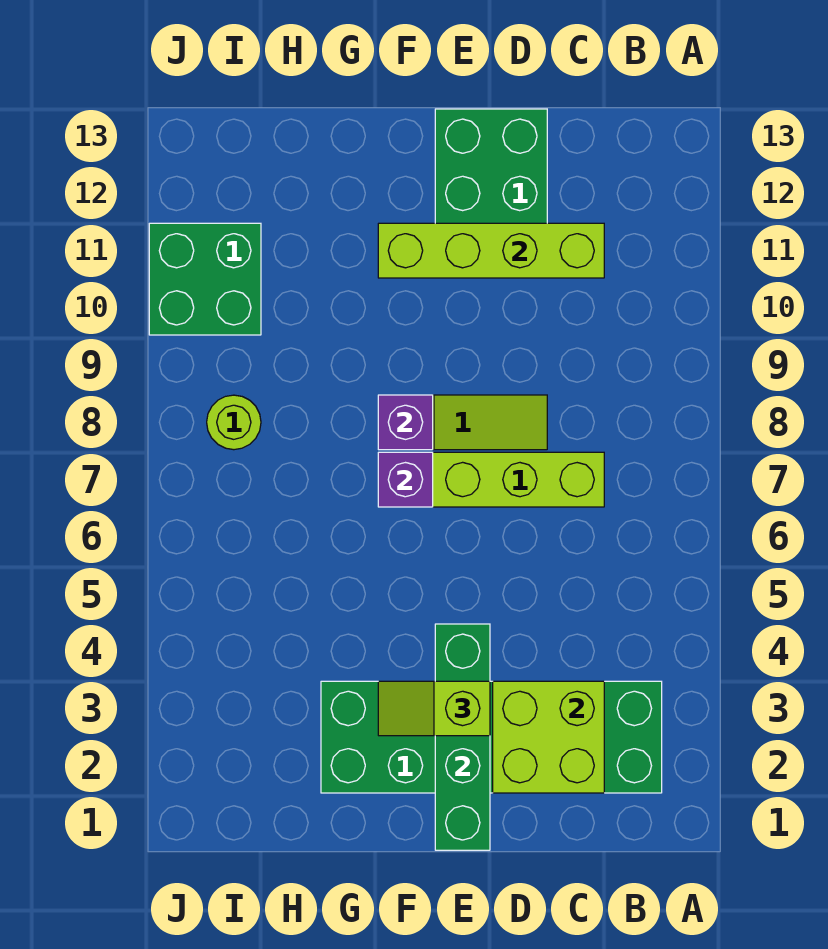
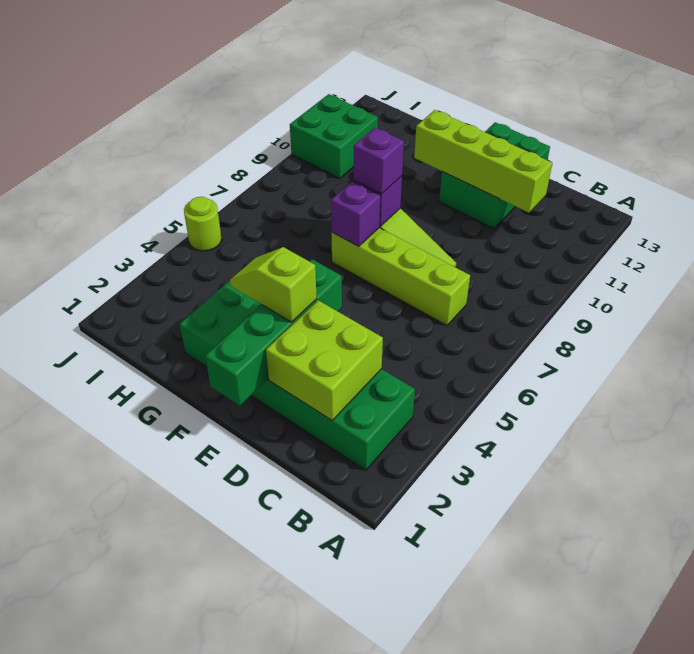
none -> purple 1x1 brick [353,128,404,194]
lime 1x1 round brick [207,395,261,450] -> lime 1x1 round brick moved to [184,197,221,251]

